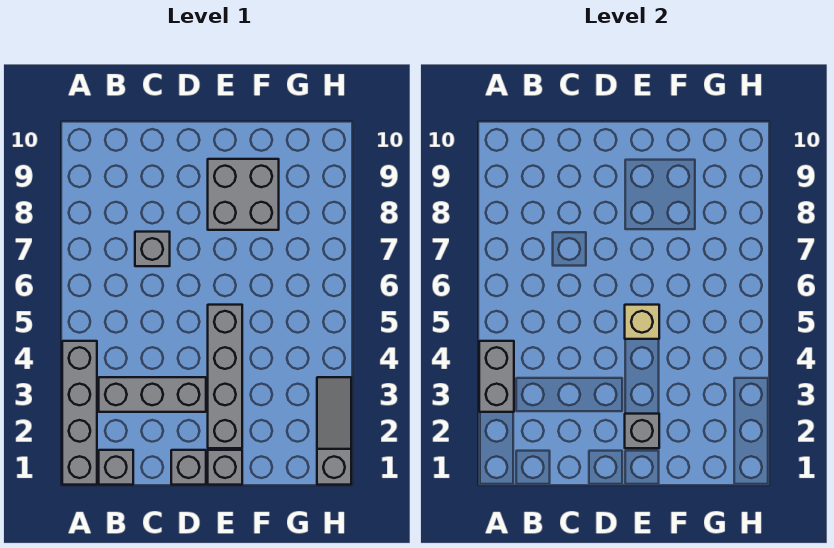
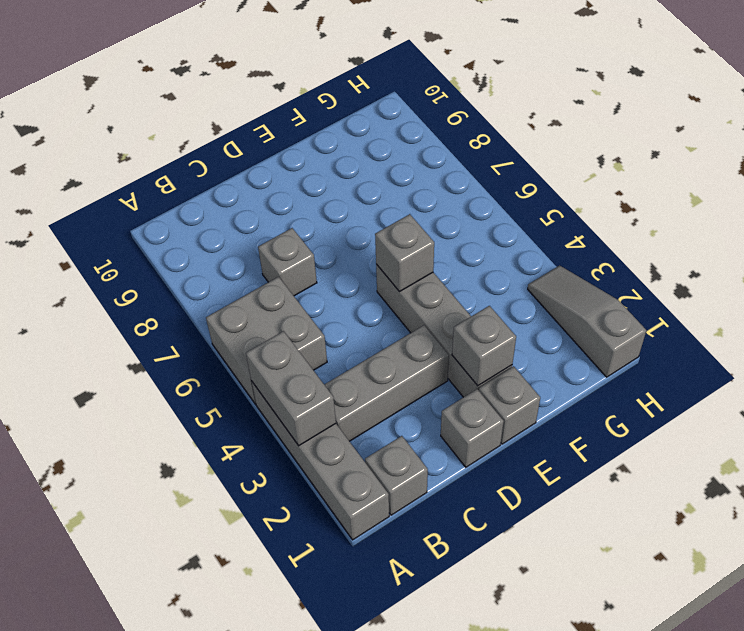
tan 1x1 brick [625,305,659,339] -> grey 1x1 brick [375,214,434,292]
grey 2x2 brick [208,159,279,230] -> grey 2x2 brick moved to [206,277,327,404]

